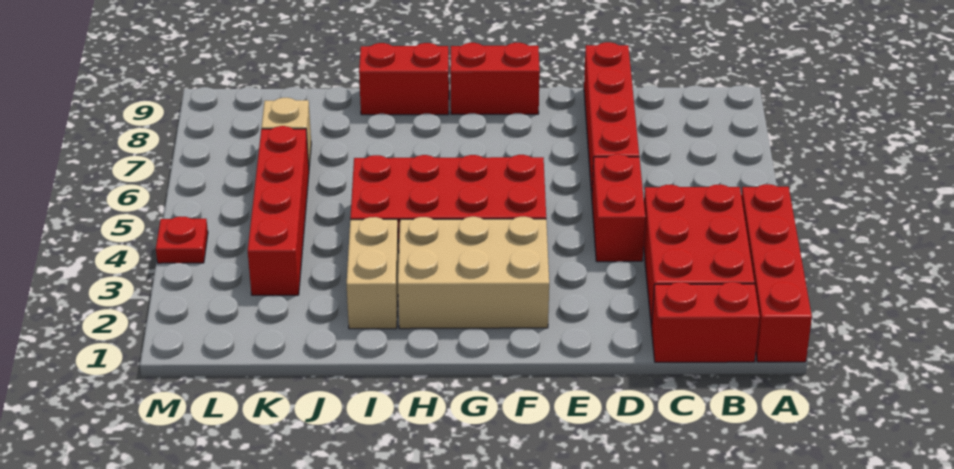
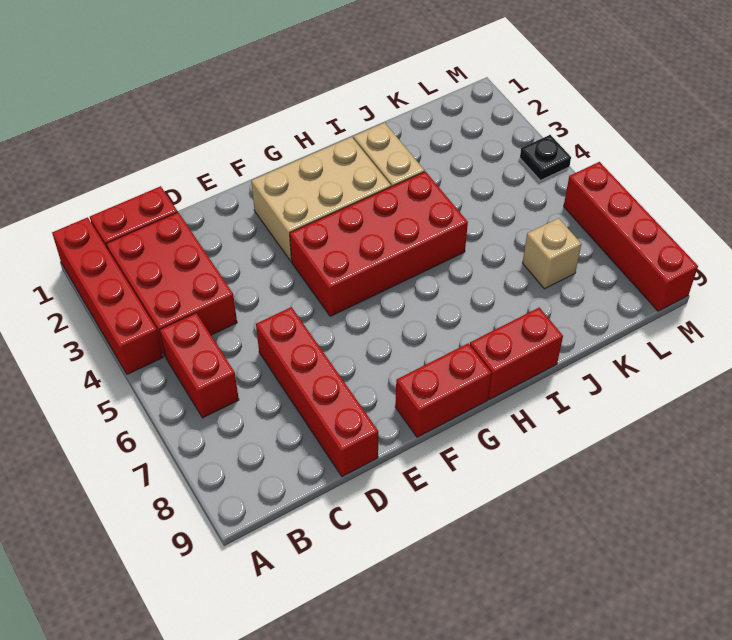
red 1x2 brick [592,154,645,262] -> red 1x2 brick moved to [160,313,239,418]
red 1x4 brick [248,126,309,295] -> red 1x4 brick moved to [564,162,698,311]
red 1x1 plate [156,217,208,263] -> black 1x1 plate [520,135,571,180]

